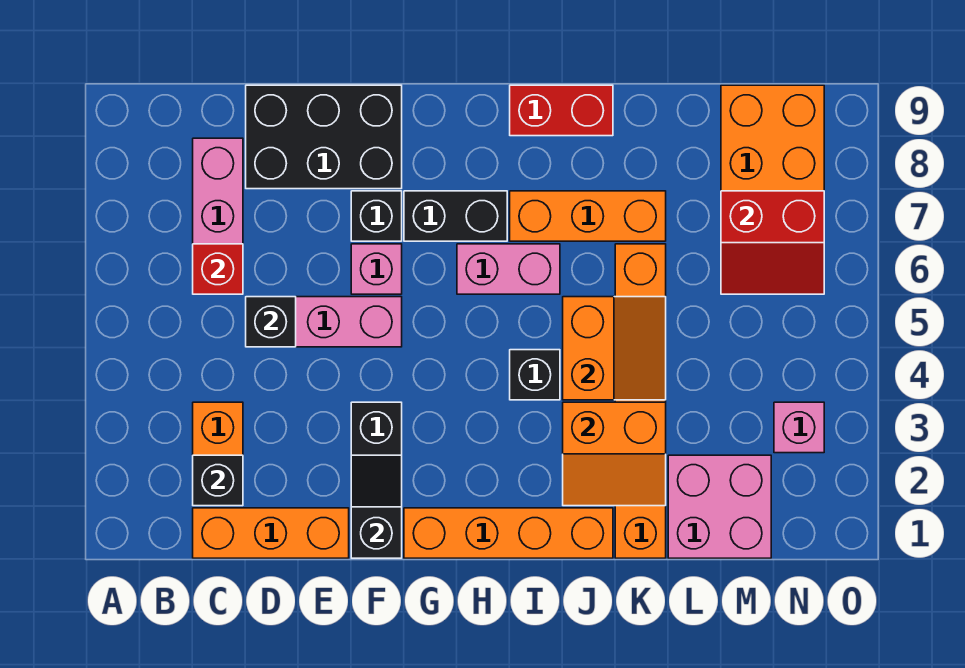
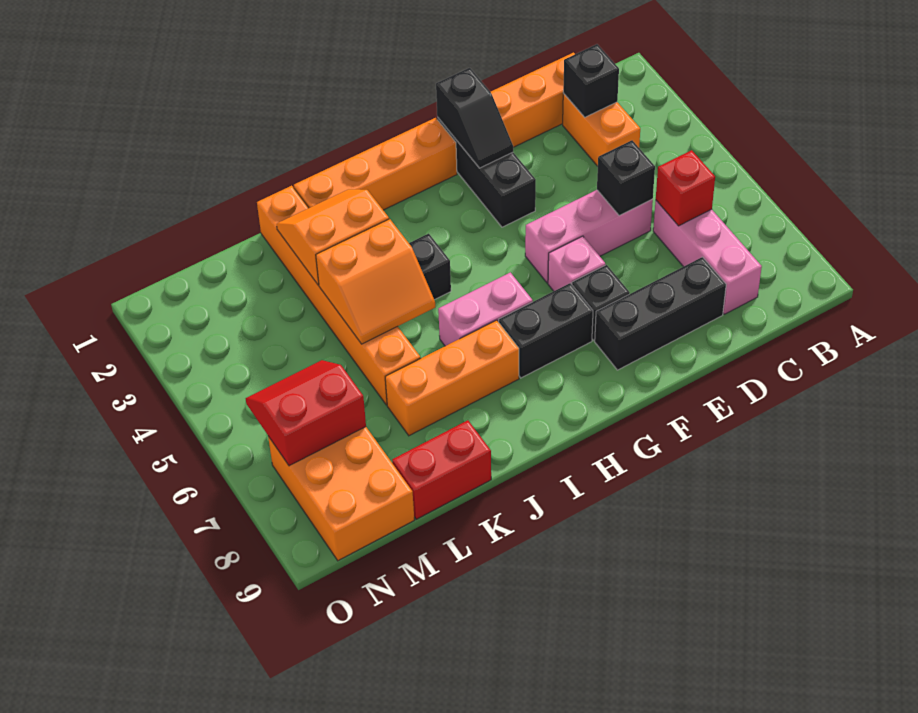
black 2x3 brick [246,85,402,189] -> black 1x3 brick [595,257,726,370]
red 1x2 brick [510,85,613,136] -> red 1x2 brick moved to [392,420,491,519]
orange 2x2 slope [563,297,666,400] -> orange 2x2 slope turned to [316,219,435,344]
pink 2x2 brick [668,455,771,558] -> none
pink 1x1 brick [774,402,824,453] -> none

